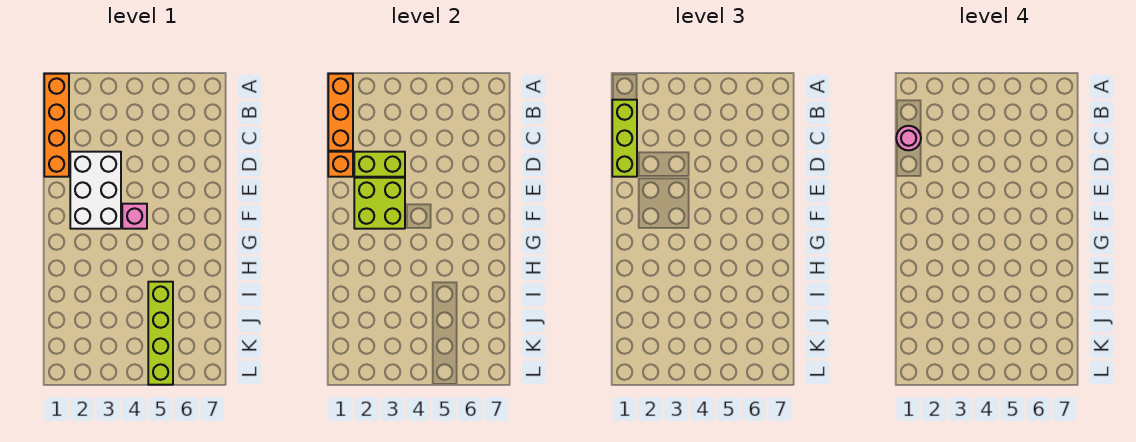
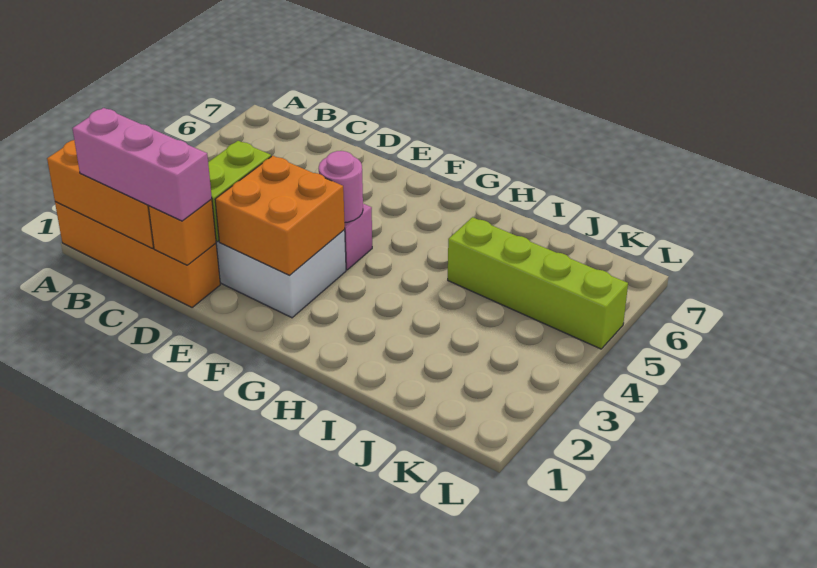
lime 1x3 brick [612,100,637,177] -> pink 1x3 brick [72,108,212,221]
pink 1x1 round brick [896,126,921,150] -> pink 1x1 round brick moved to [319,151,363,222]
lime 2x2 brick [354,178,405,229] -> orange 2x2 brick [215,156,345,276]

